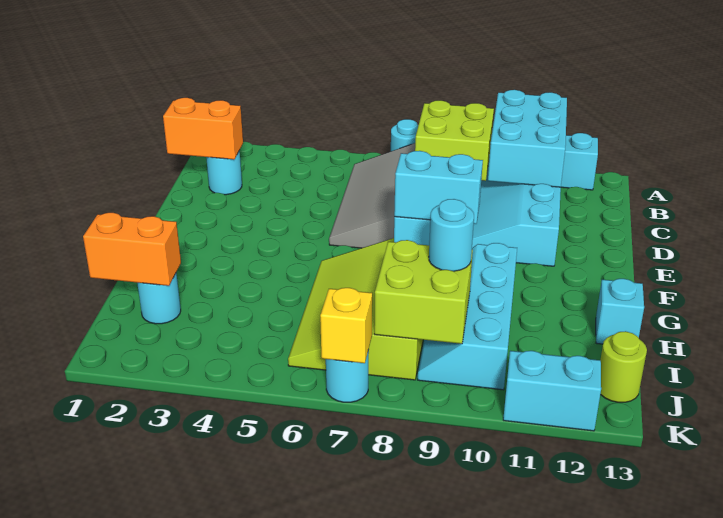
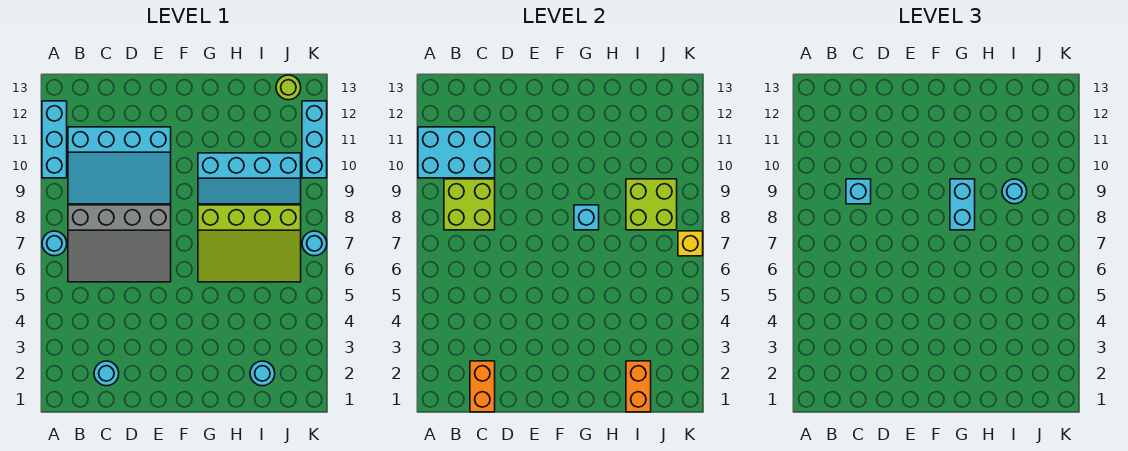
cyan 1x1 brick [596,279,644,344] -> cyan 1x1 brick moved to [846,179,871,204]
cyan 1x2 brick [503,351,601,431] -> cyan 1x3 brick [302,101,327,178]

